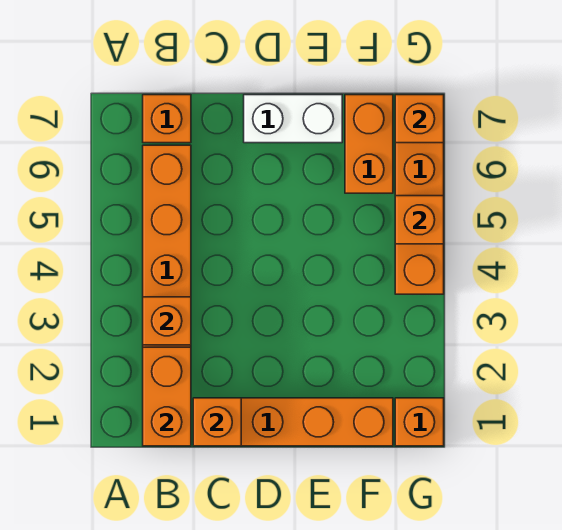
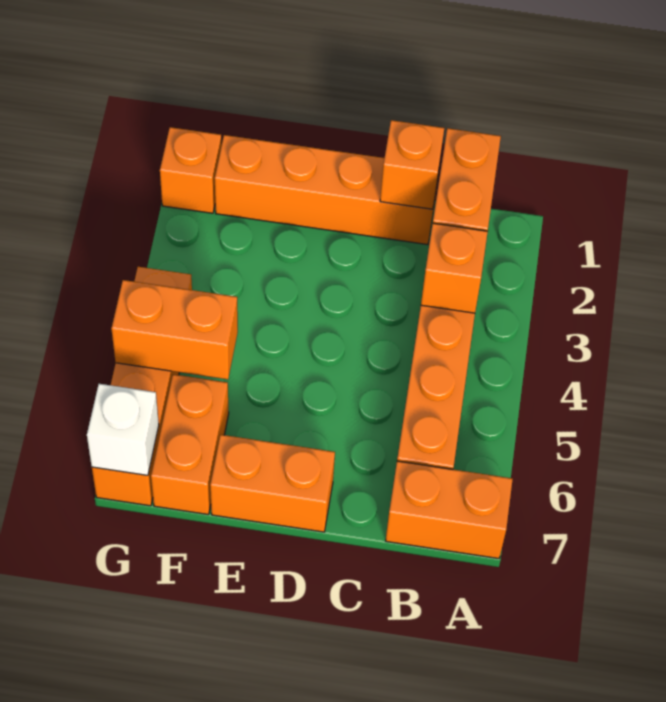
orange 1x1 brick [143,95,191,143] -> orange 1x2 brick [386,461,513,559]
white 1x2 brick [244,95,342,143] -> orange 1x2 brick [210,435,335,532]
orange 1x1 brick [395,196,444,244] -> orange 1x2 brick [111,280,238,379]
orange 1x1 brick [395,95,444,143] -> white 1x1 brick [87,384,159,475]

